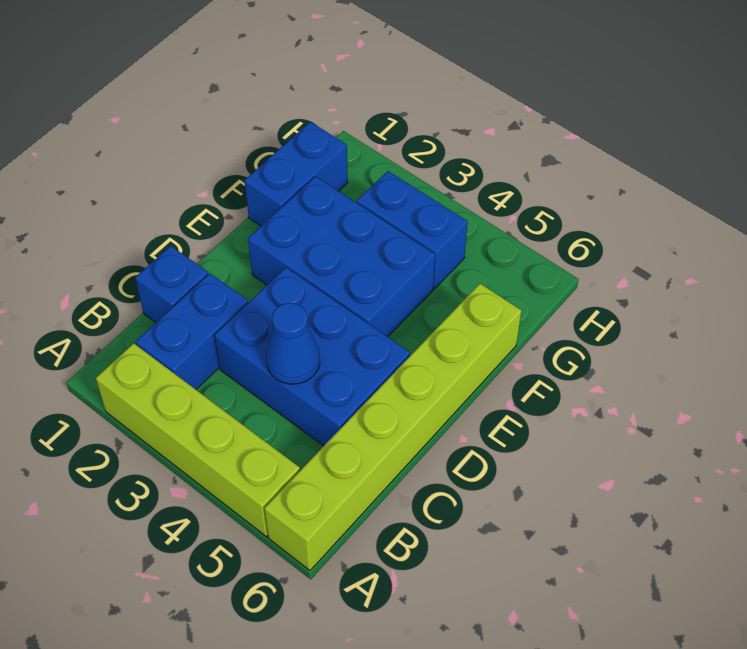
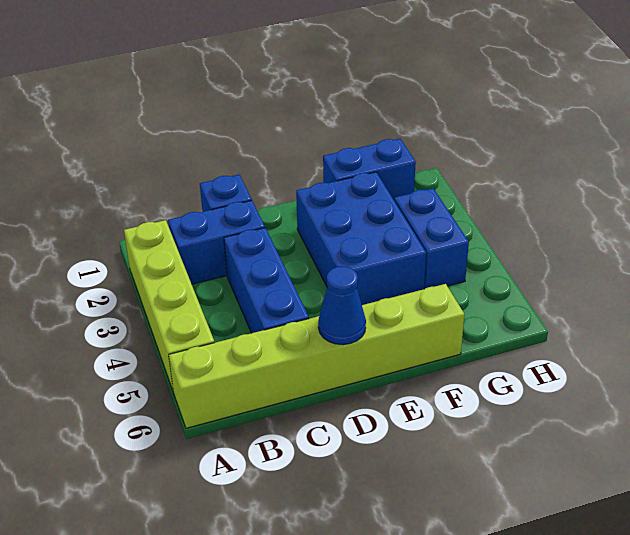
blue 2x3 brick [214,268,410,446] -> blue 1x3 brick [224,228,309,333]
blue 1x1 cone [266,303,320,384] -> blue 1x1 cone moved to [318,266,366,345]

